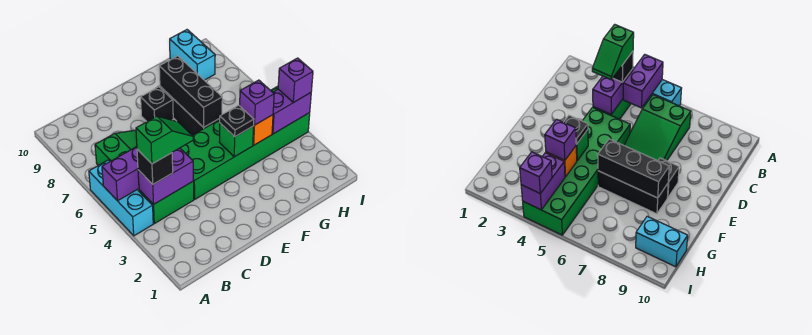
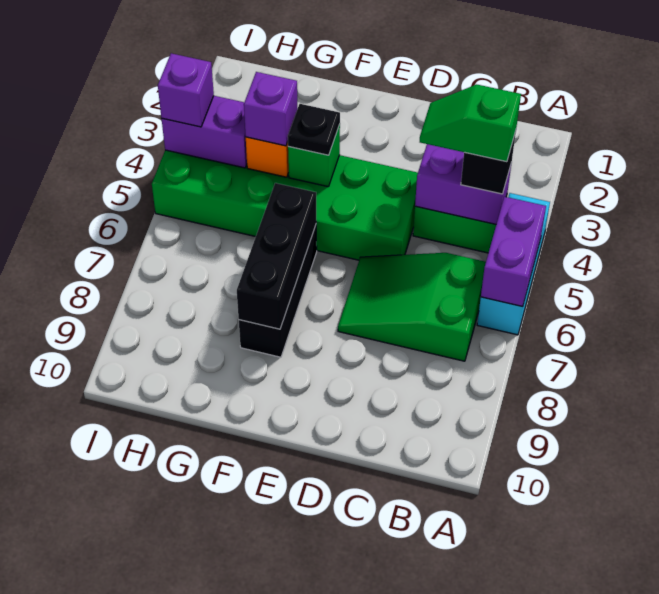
purple 1x2 brick [102,147,139,201] -> purple 1x2 brick turned to [481,197,546,307]
black 1x1 brick [141,87,173,121] -> none
cyan 1x2 brick [170,30,215,80] -> none

